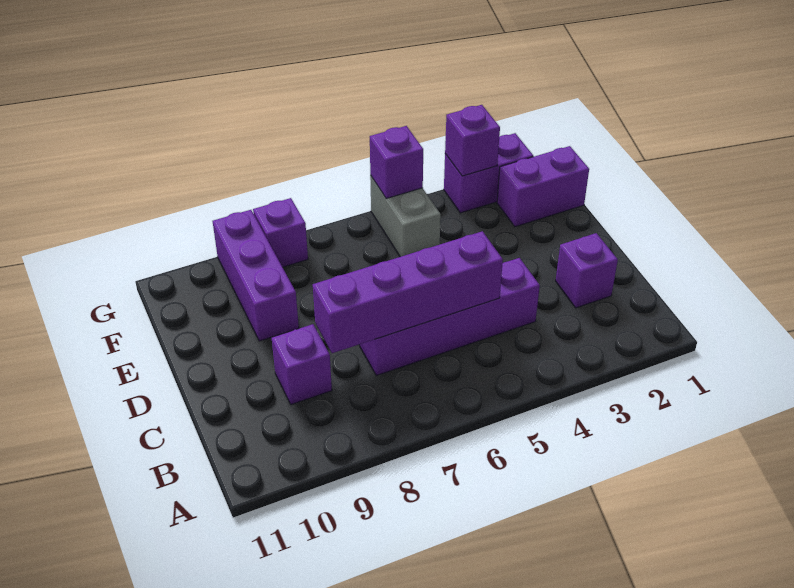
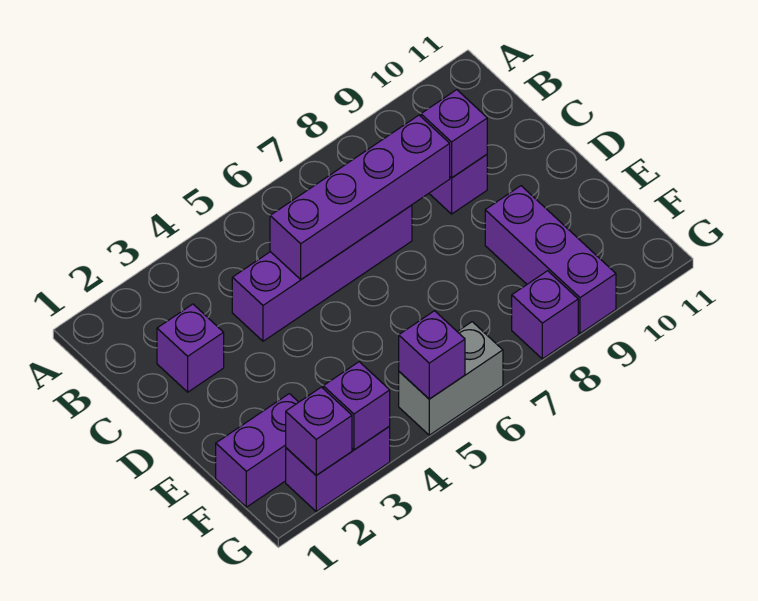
none -> purple 1x1 brick [421,90,487,178]
grey 1x2 brick [370,175,441,257] -> grey 1x2 brick turned to [399,322,503,435]
none -> purple 1x1 brick [286,387,352,475]

